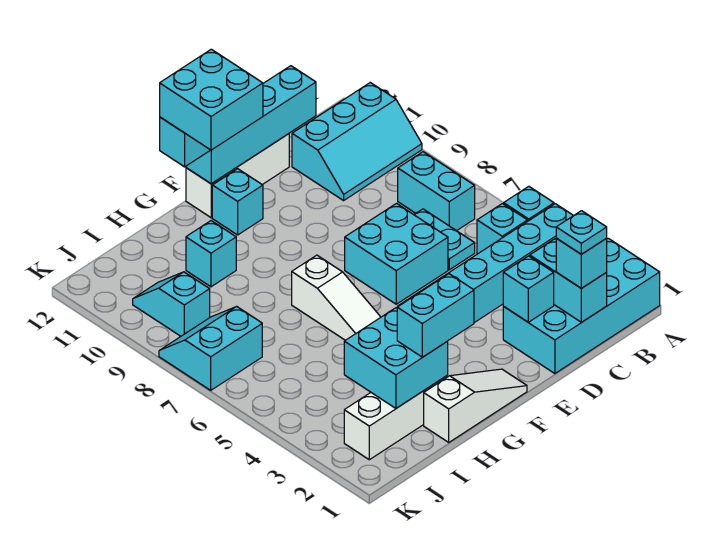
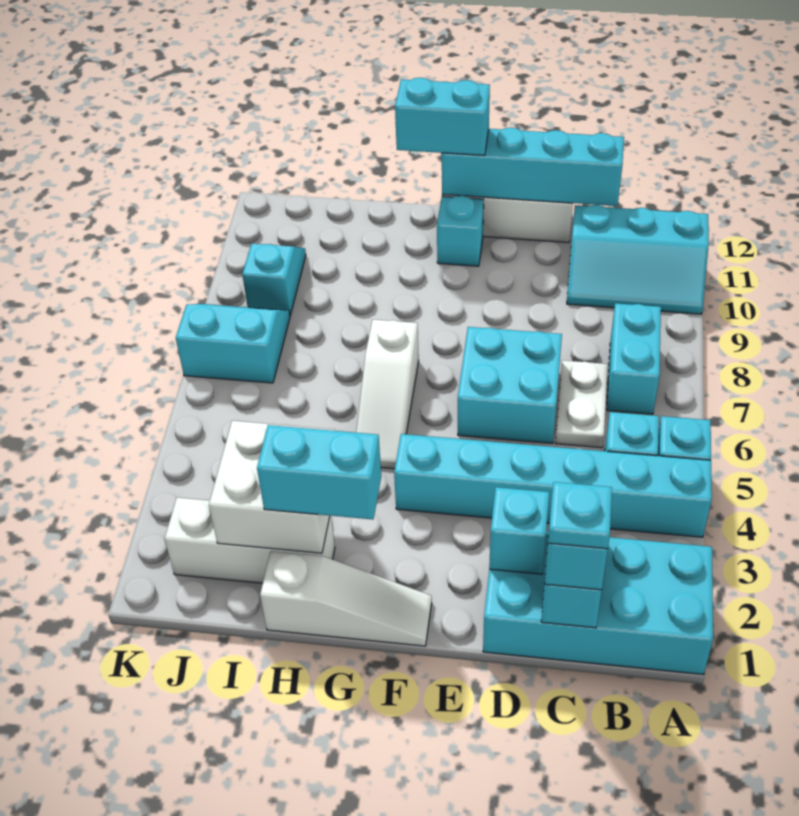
cyan 1x2 plate [414,209,475,270] -> white 1x2 plate [555,360,608,448]
cyan 2x2 brick [160,49,263,150] -> none
cyan 2x2 brick [344,308,448,408] -> white 2x2 brick [209,421,335,553]
cyan 1x1 brick [186,221,236,287] -> none

